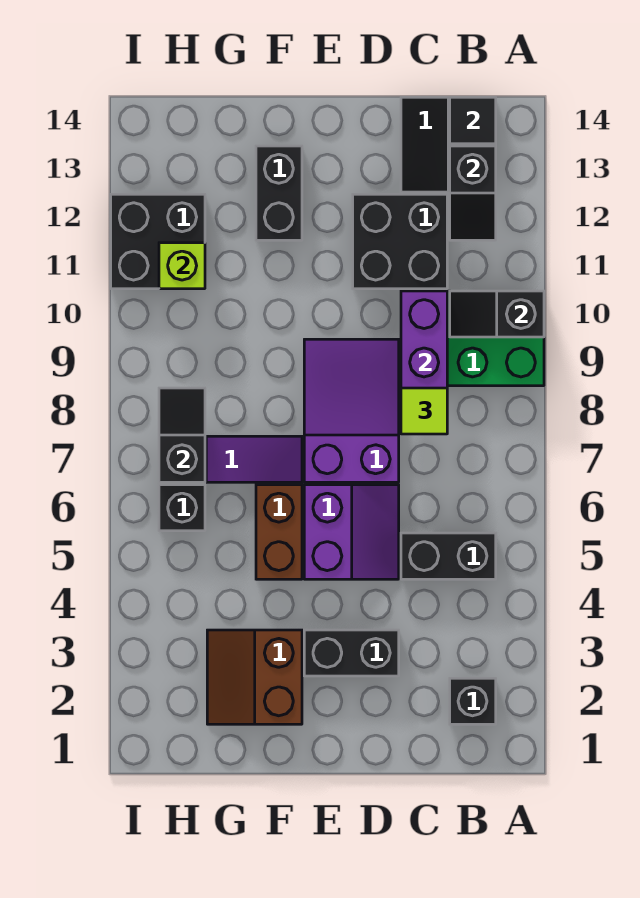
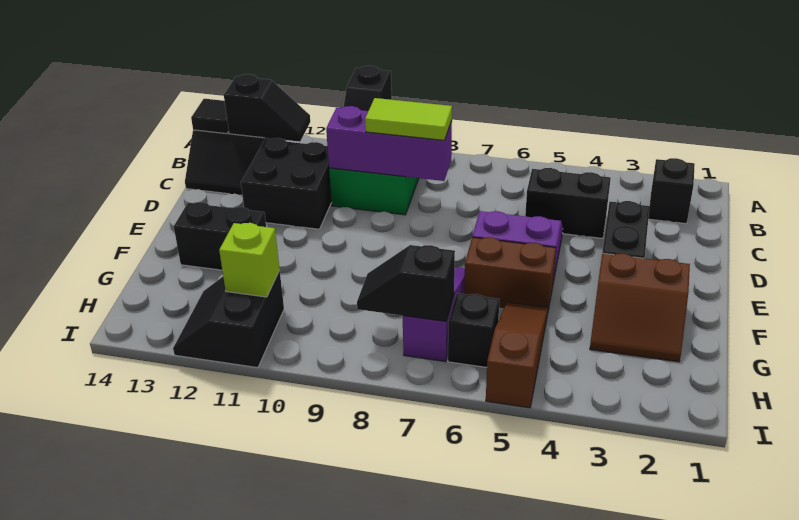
black 1x2 brick [401,533,496,579] -> black 1x2 brick turned to [525,168,611,238]
lime 1x1 tile [401,388,447,434] -> lime 1x2 tile [365,98,452,140]
purple 2x3 slope [304,339,399,482] -> none
none -> brown 1x3 slope [486,302,548,408]
black 2x2 brick [111,194,205,289] -> black 2x2 slope [173,271,284,368]

